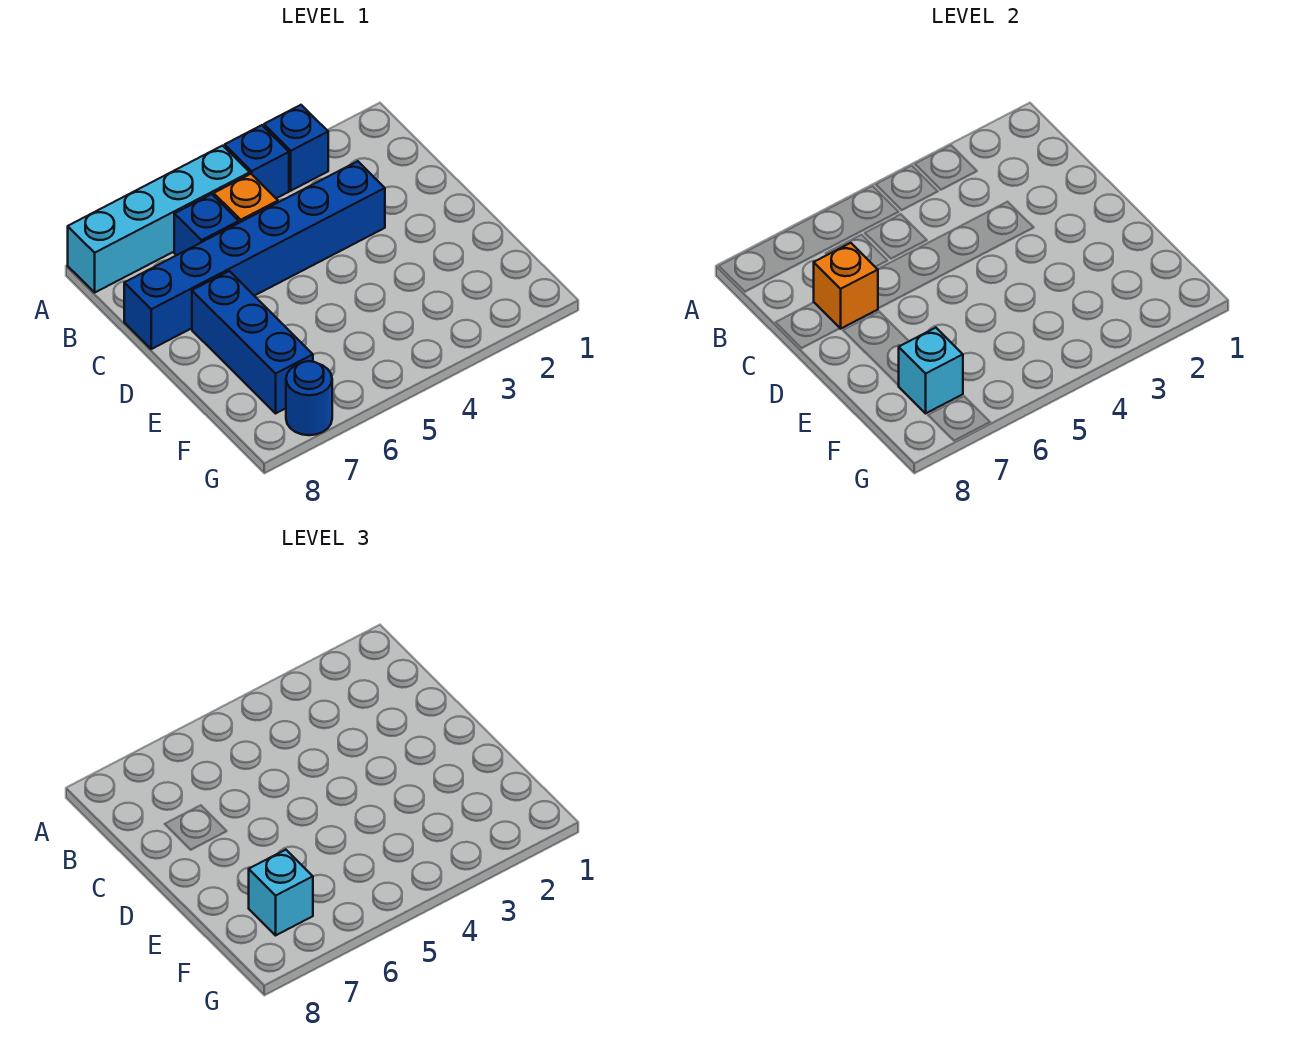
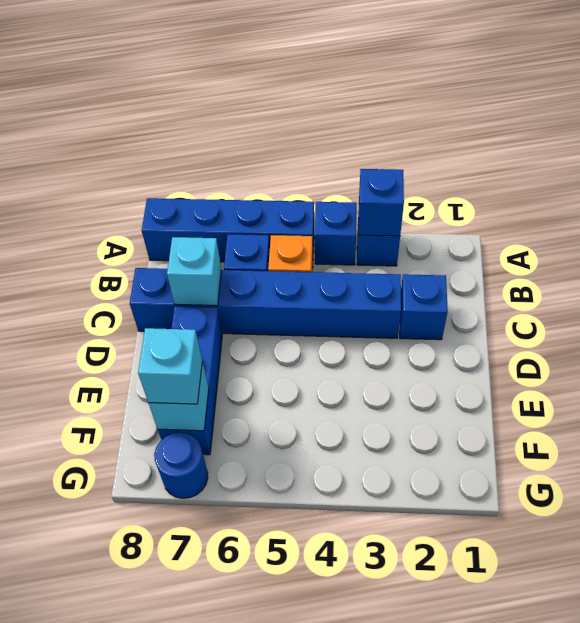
none -> blue 1x1 brick [358,169,404,236]
cyan 1x4 brick [68,146,250,292] -> blue 1x4 brick [142,198,314,262]
none -> blue 1x1 brick [400,274,448,340]
orange 1x1 brick [814,243,878,329] -> cyan 1x1 brick [167,237,221,306]

